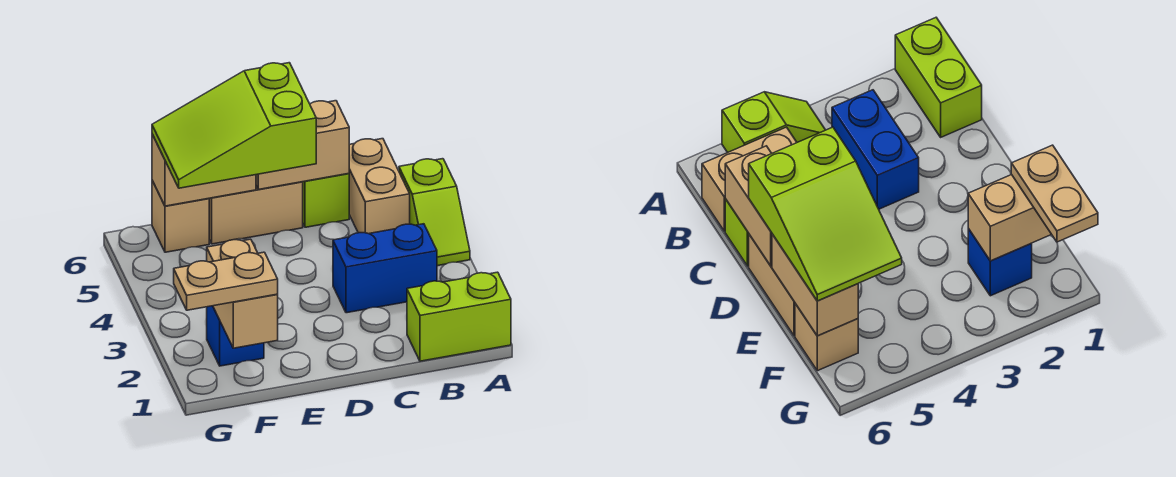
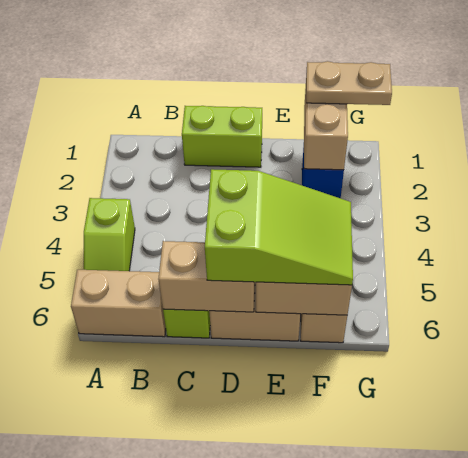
lime 1x2 brick [407,272,511,361] -> lime 1x2 brick moved to [182,106,262,167]
lime 1x2 slope [399,159,470,266] -> lime 1x2 slope turned to [84,198,135,271]
blue 1x2 brick [333,224,437,313] -> none
tan 1x2 brick [349,139,410,234] -> tan 1x2 brick turned to [71,270,166,337]

